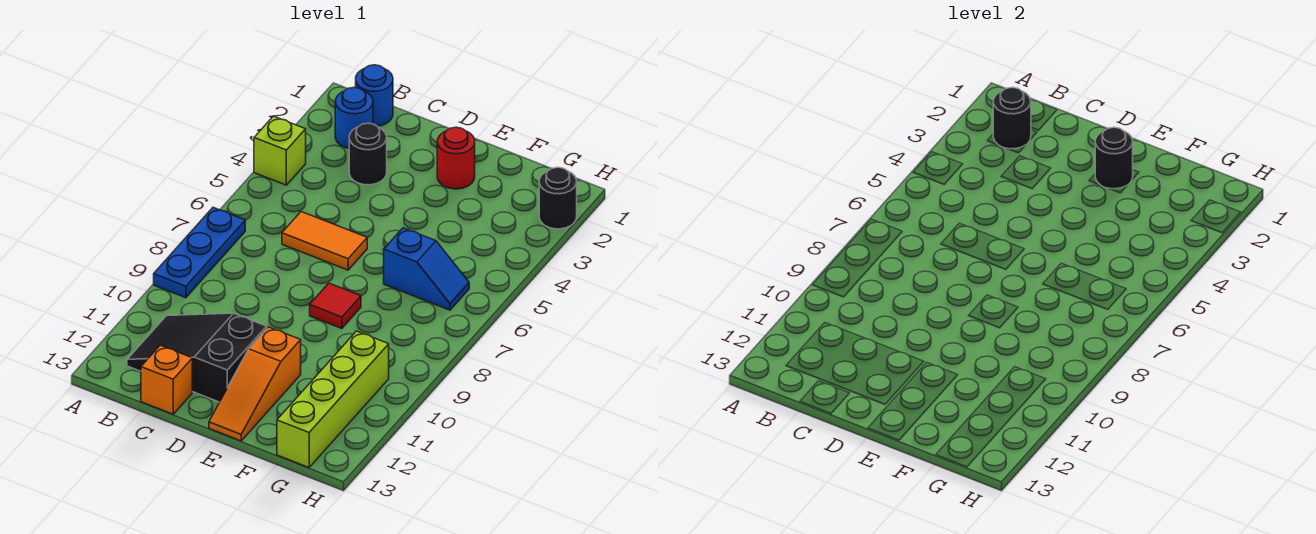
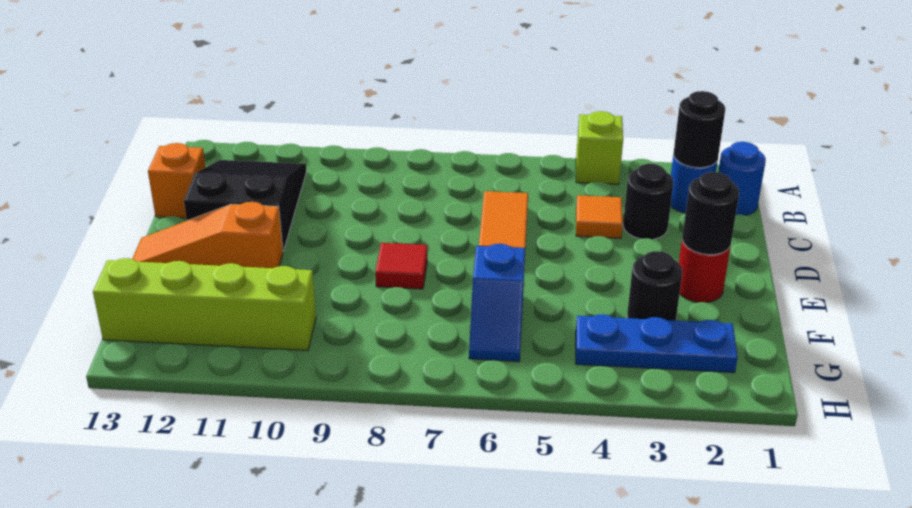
blue 1x3 plate [154,207,245,298] -> blue 1x3 plate moved to [576,314,738,373]
none -> orange 1x1 tile [576,195,623,238]
black 1x1 round brick [539,167,577,229] -> black 1x1 round brick moved to [627,251,683,321]

